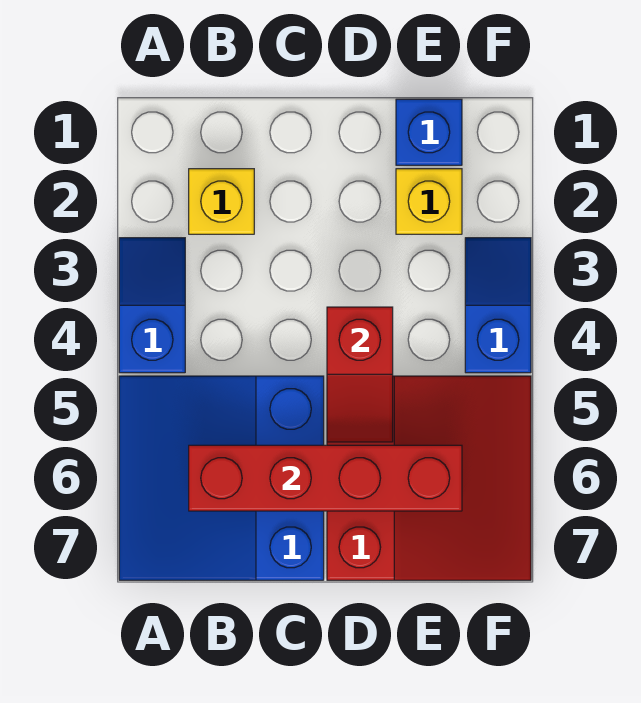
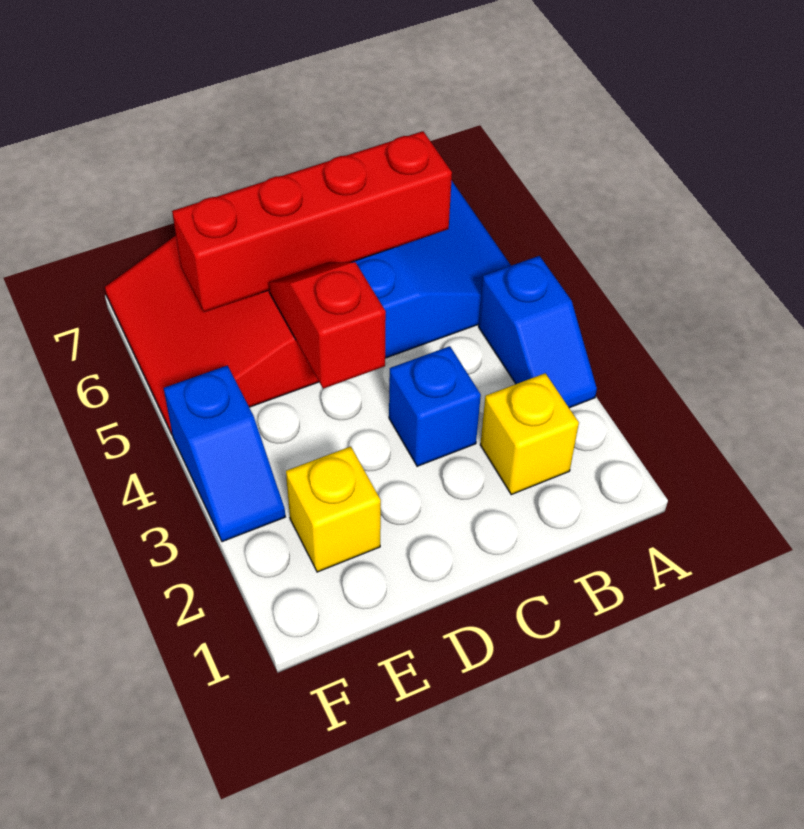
blue 1x1 brick [396,99,462,165] -> blue 1x1 brick moved to [389,346,481,466]

